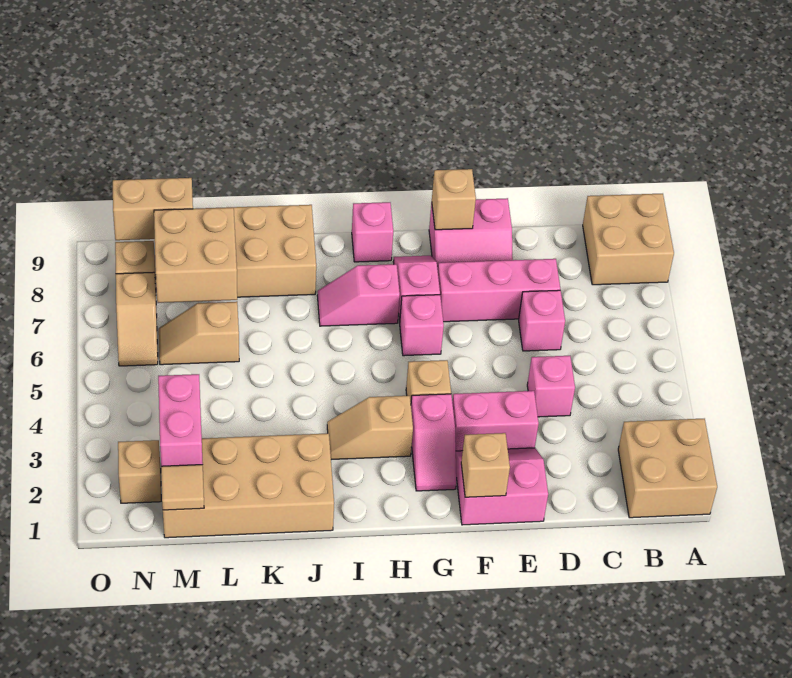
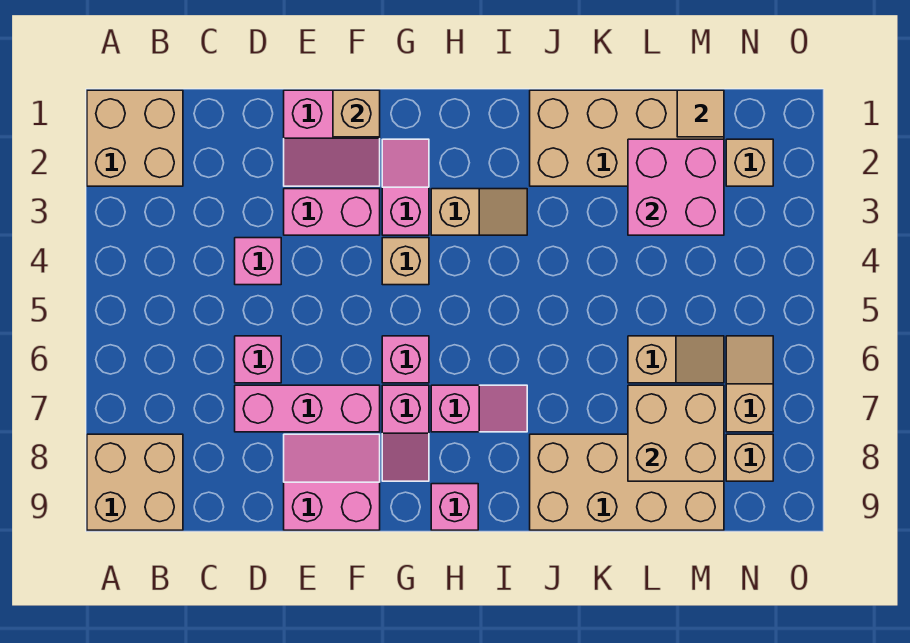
tan 1x1 brick [432,169,476,230] -> none
pink 1x2 brick [158,374,203,466] -> pink 2x2 brick [628,139,724,235]
tan 1x2 brick [113,178,193,240] -> none

